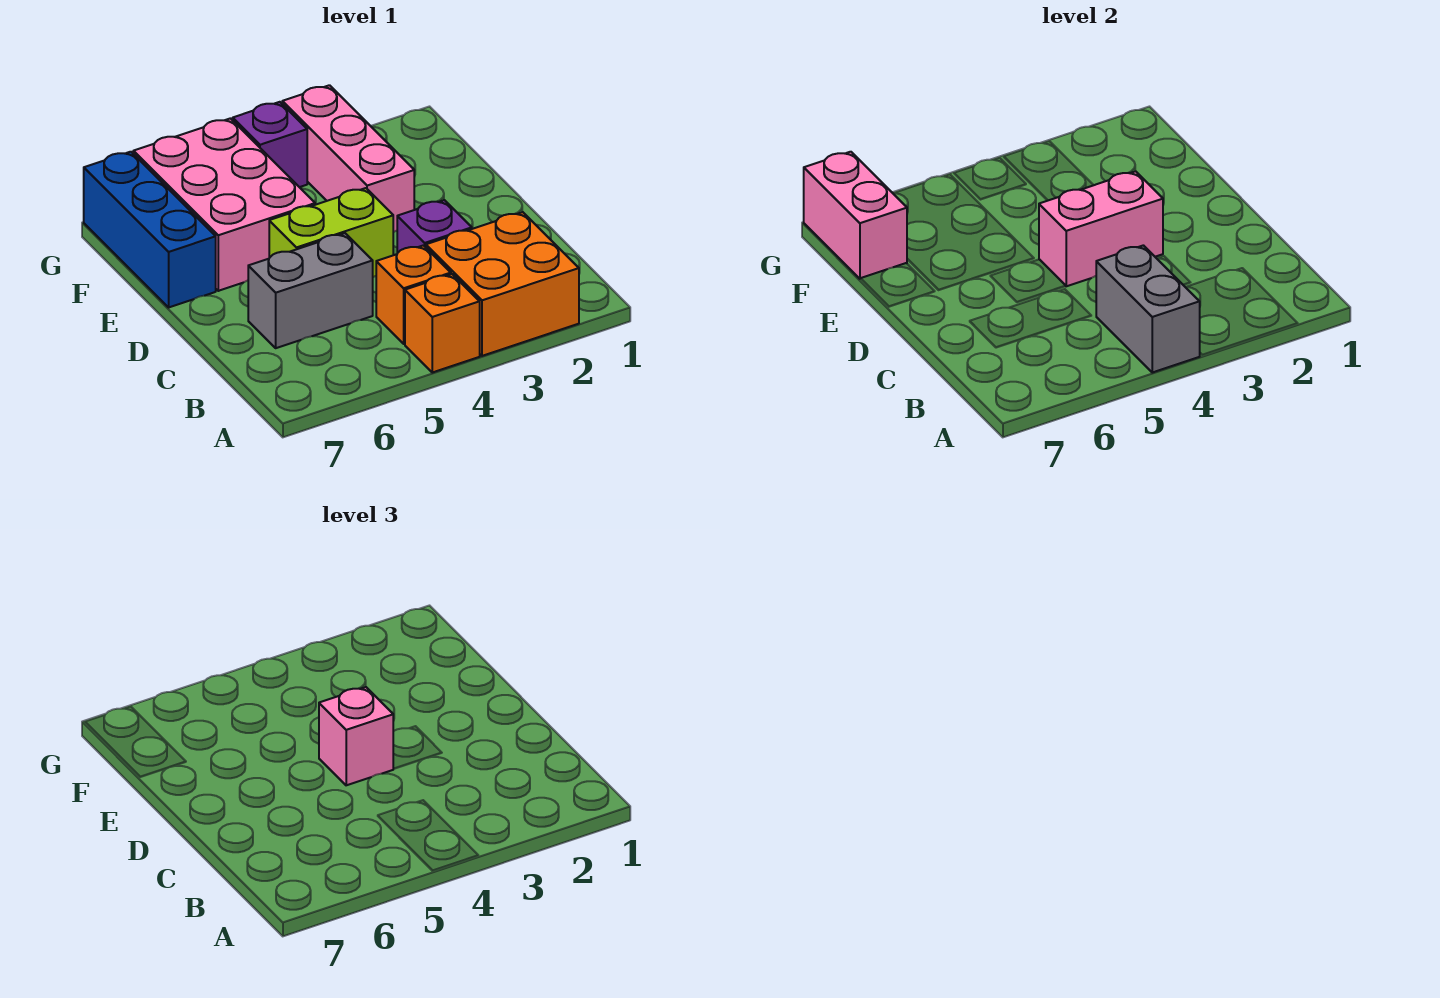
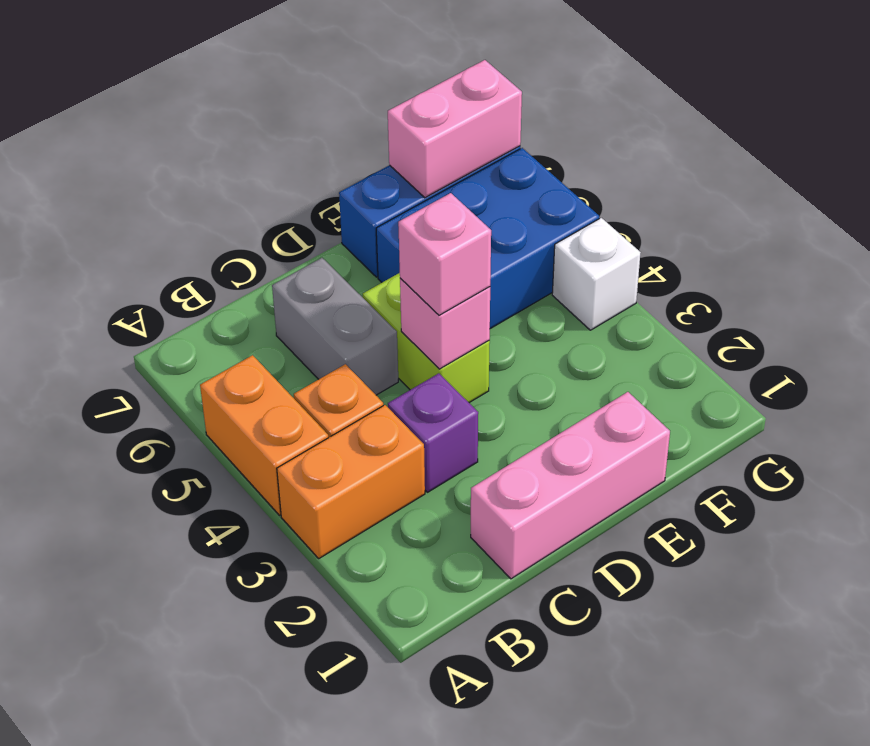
orange 2x2 brick [426,212,579,356] -> orange 1x2 brick [277,405,425,558]
orange 1x1 brick [405,274,480,373] -> orange 1x2 brick [200,355,328,515]
grey 1x2 brick [1096,245,1200,373] -> none
pink 1x2 brick [1039,171,1163,286] -> pink 1x1 brick [400,278,490,369]
pink 1x3 brick [282,85,414,232] -> pink 1x3 brick moved to [471,392,670,579]
pink 2x3 brick [133,118,315,291] -> blue 2x3 brick [376,148,599,329]
purple 1x1 brick [233,102,307,187] -> white 1x1 brick [552,218,641,330]

